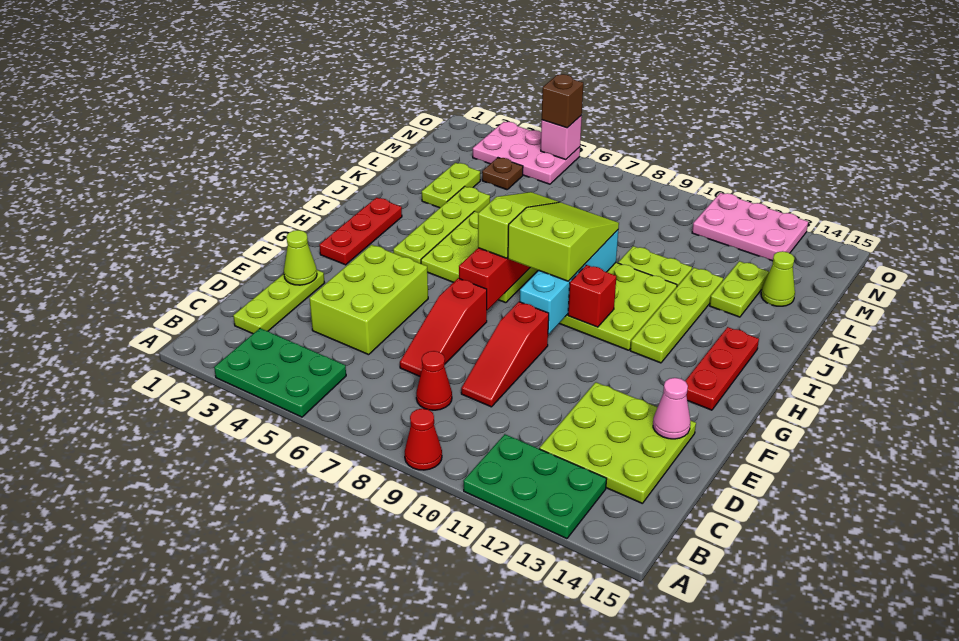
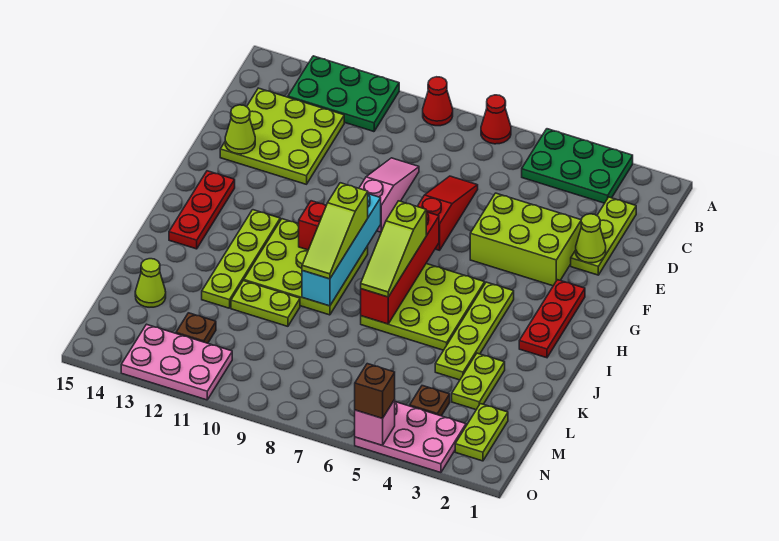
red 1x1 cone [416,351,452,410] -> red 1x1 cone moved to [481,95,511,144]
lime 2x3 brick [309,245,428,355] -> lime 2x3 brick turned to [470,193,581,286]
red 1x3 slope [461,302,549,407] -> pink 1x3 slope [359,158,419,232]
pink 1x1 cone [653,378,690,439] -> lime 1x1 cone [225,105,255,154]
lime 2x3 slope [508,202,619,281] -> lime 1x3 slope [302,183,368,279]
lime 1x2 plate [710,261,769,317] -> lime 1x2 plate moved to [455,404,508,461]
none -> brown 1x1 plate [176,313,216,343]

